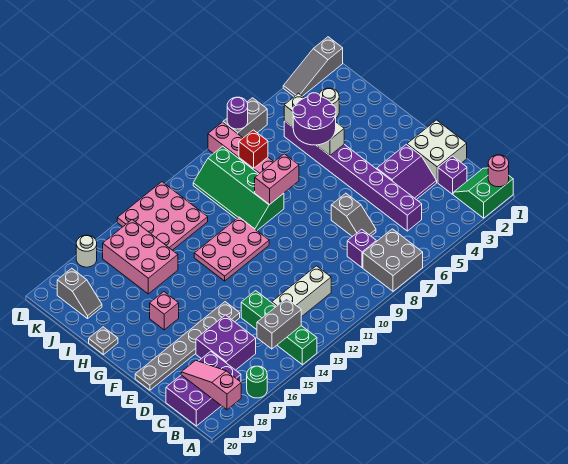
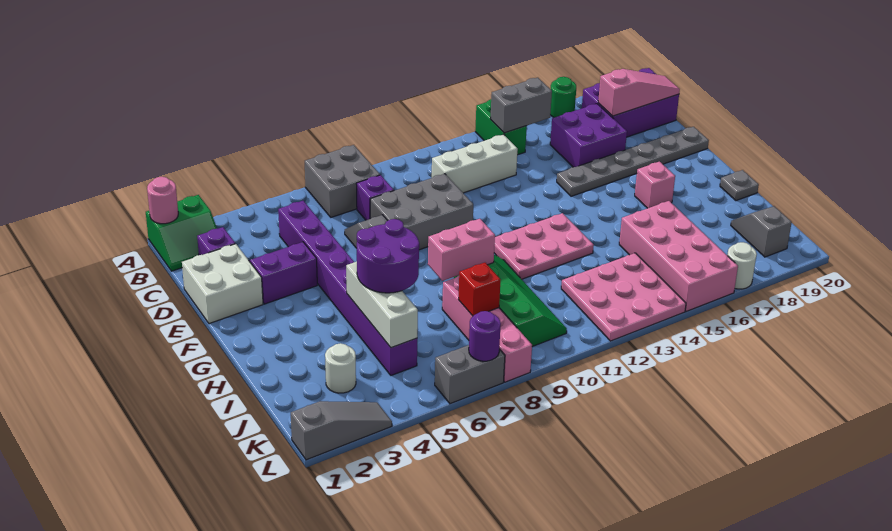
green 1x4 brick [241,291,317,365] -> green 1x2 brick [475,99,527,155]
pink 1x3 slope [181,360,241,410] -> pink 1x3 slope turned to [598,69,680,116]
none -> grey 2x3 brick [370,174,473,250]
pink 2x3 brick [103,220,178,294] -> pink 2x4 brick [619,201,738,311]

